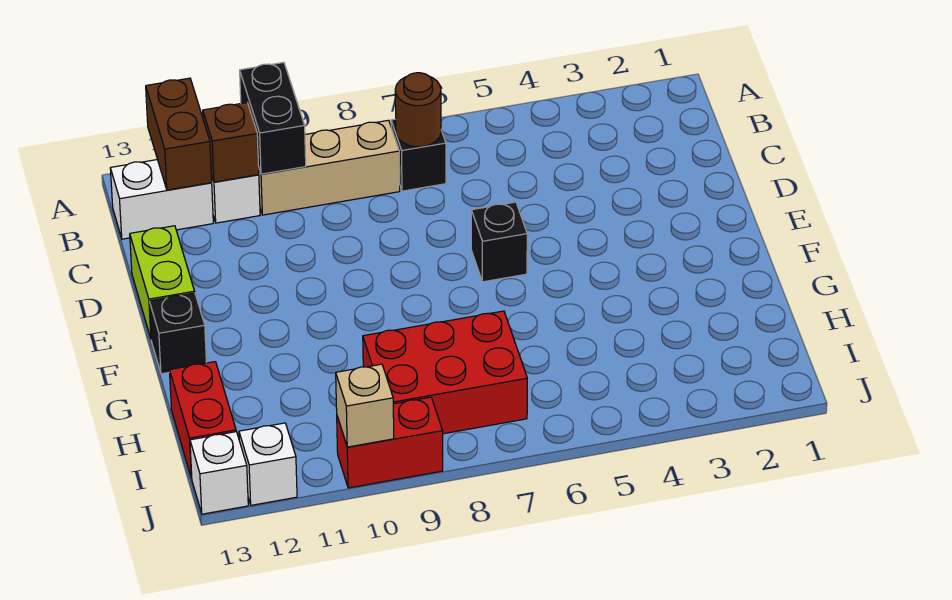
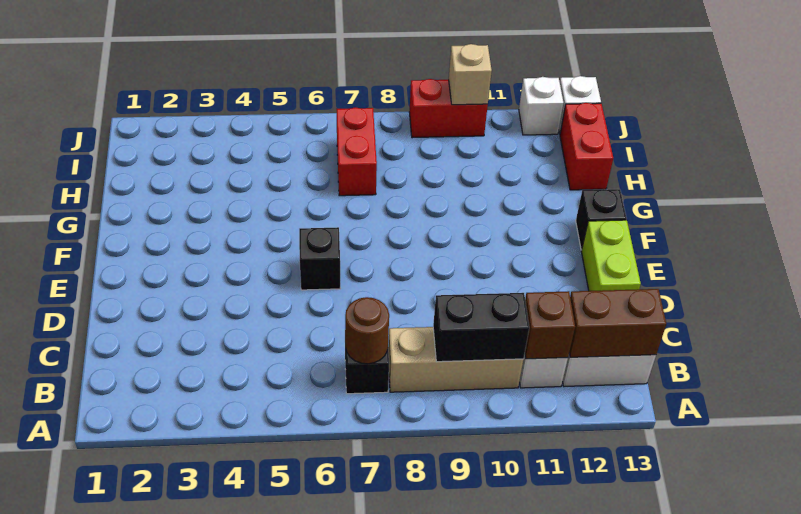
black 1x2 brick [240,63,306,174] -> black 1x2 brick turned to [433,293,529,362]
brown 1x2 brick [146,78,212,190] -> brown 1x2 brick turned to [569,289,666,357]
red 2x3 brick [363,311,527,434] -> red 1x2 brick [337,107,377,196]

